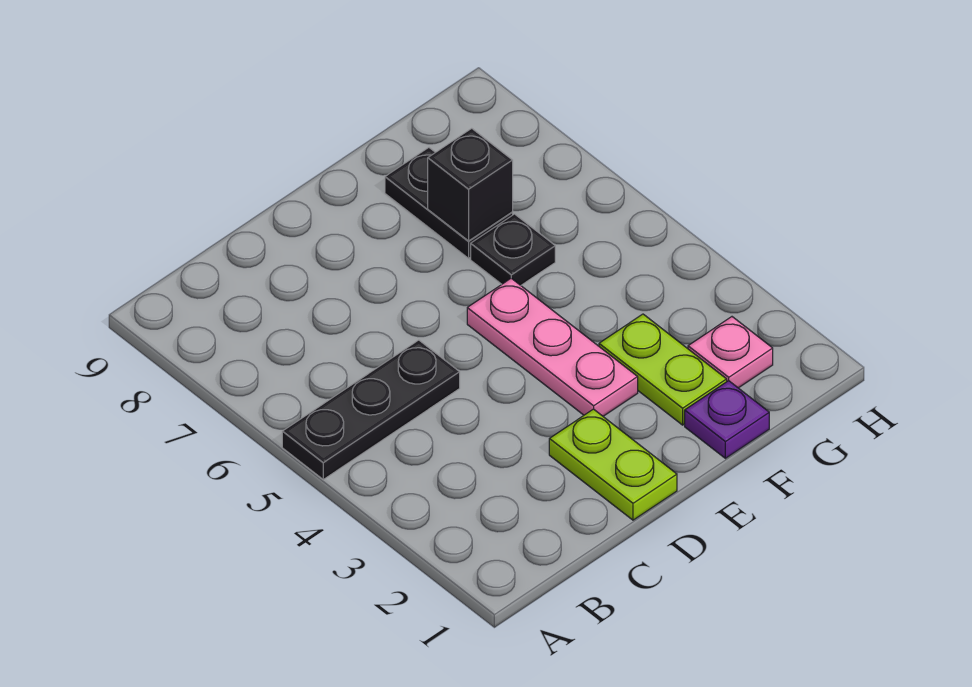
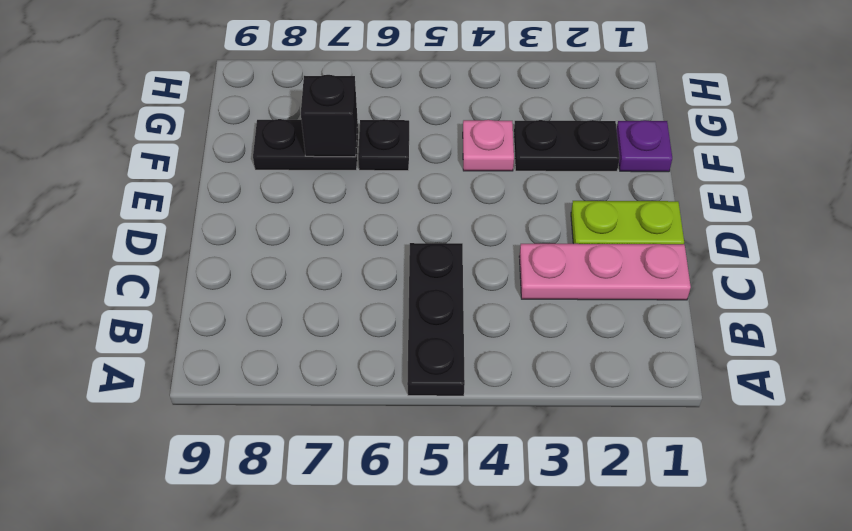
pink 1x3 plate [467,278,638,416] -> pink 1x3 plate moved to [519,244,691,300]
lime 1x2 plate [599,314,727,425] -> black 1x2 plate [514,120,620,171]
pink 1x1 plate [688,317,773,388] -> pink 1x1 plate moved to [463,120,514,171]

